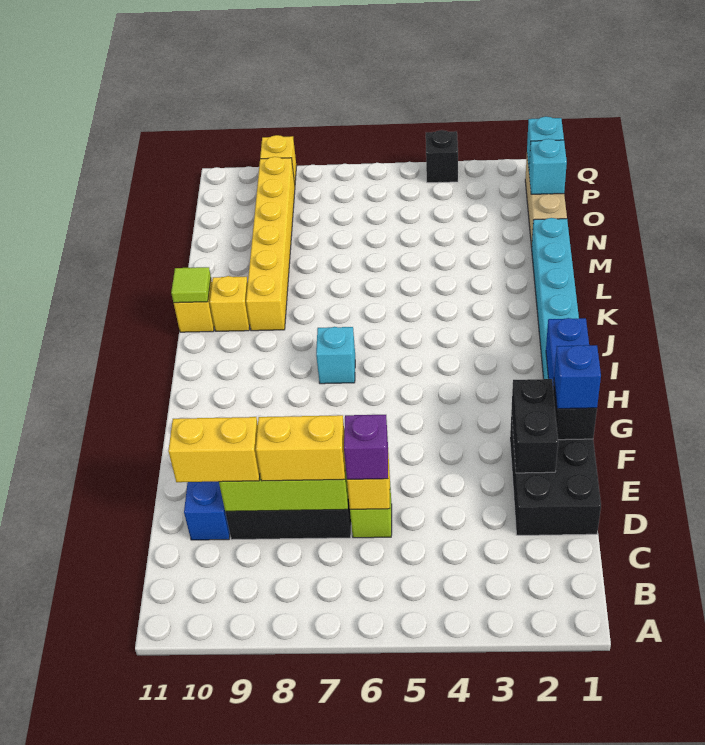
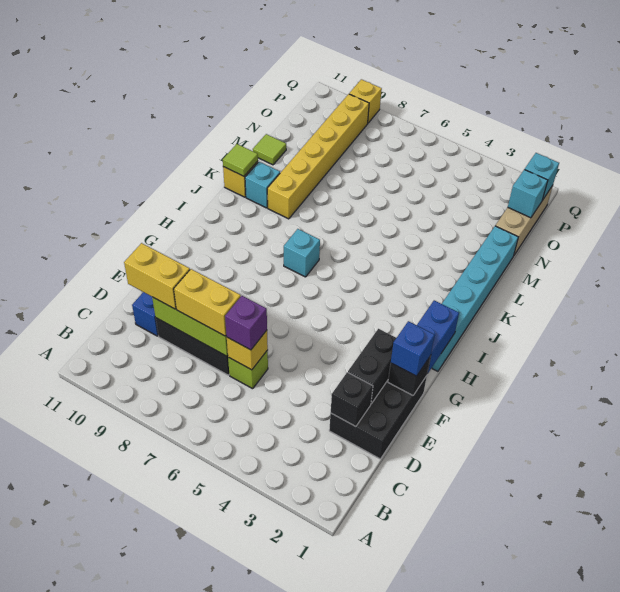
yellow 1x1 brick [210,276,250,331] -> cyan 1x1 brick [245,162,280,208]
none -> lime 1x1 tile [253,134,286,165]
black 1x1 brick [426,130,458,183] -> black 1x1 brick moved to [331,372,373,427]

